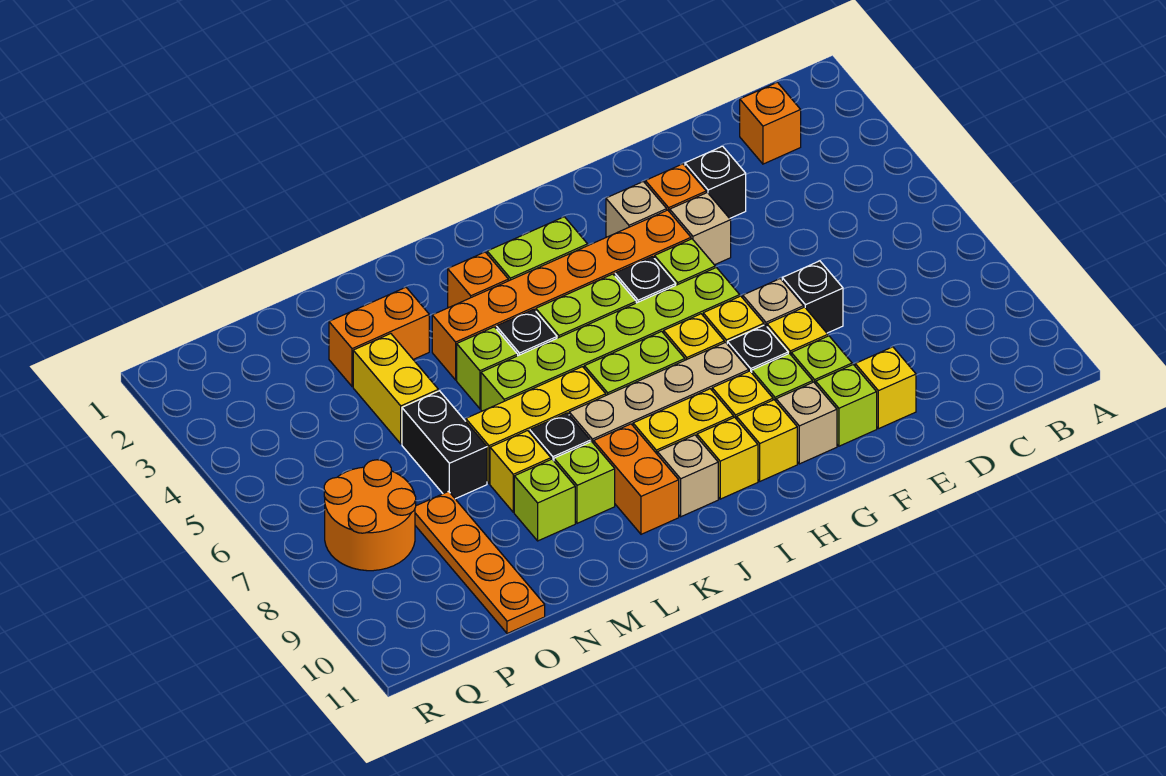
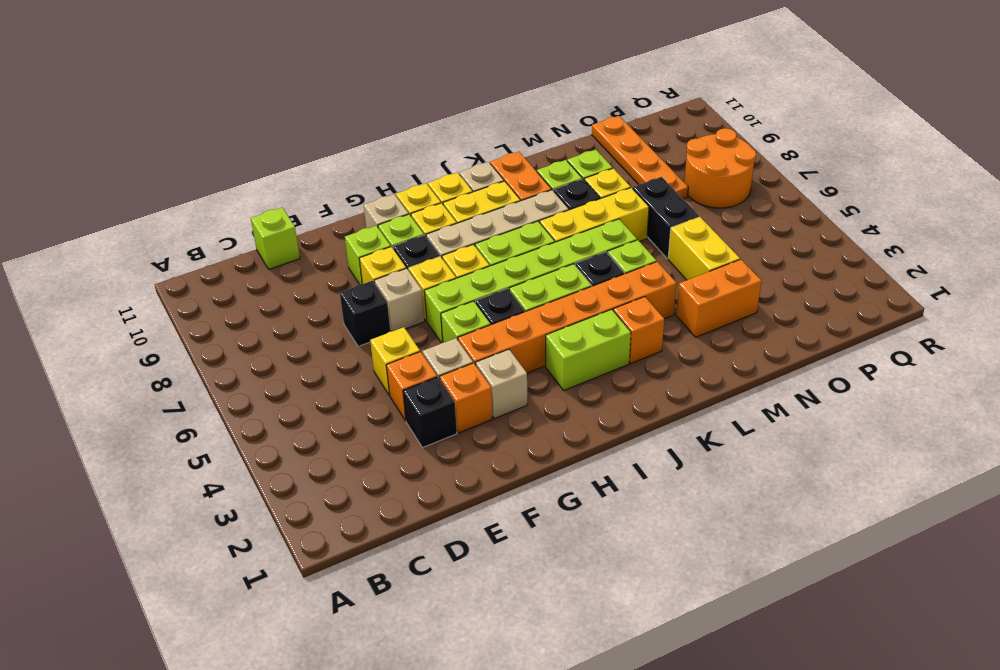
orange 1x1 brick [740,82,801,164] -> orange 1x1 brick moved to [386,352,437,421]
yellow 1x1 brick [855,347,916,429] -> yellow 1x1 brick moved to [370,327,420,395]
lime 1x1 brick [816,365,877,446] -> lime 1x1 brick moved to [251,208,300,269]

